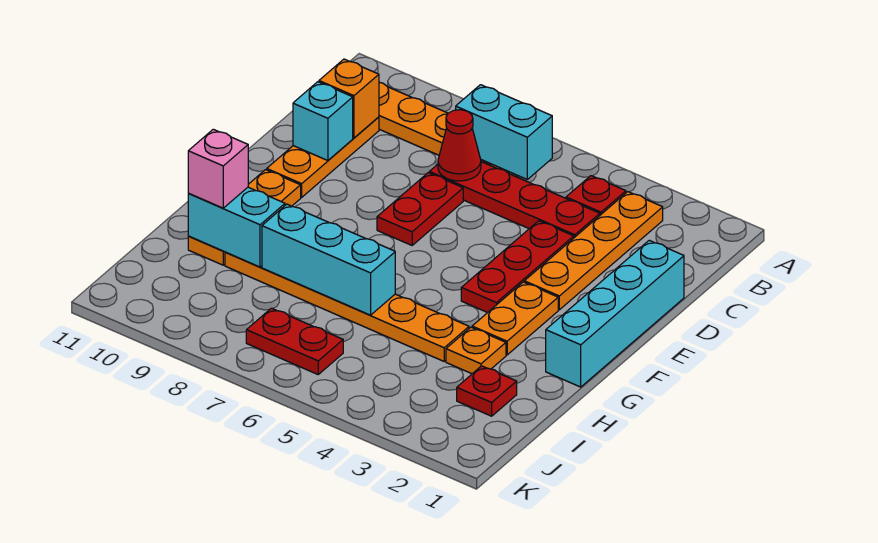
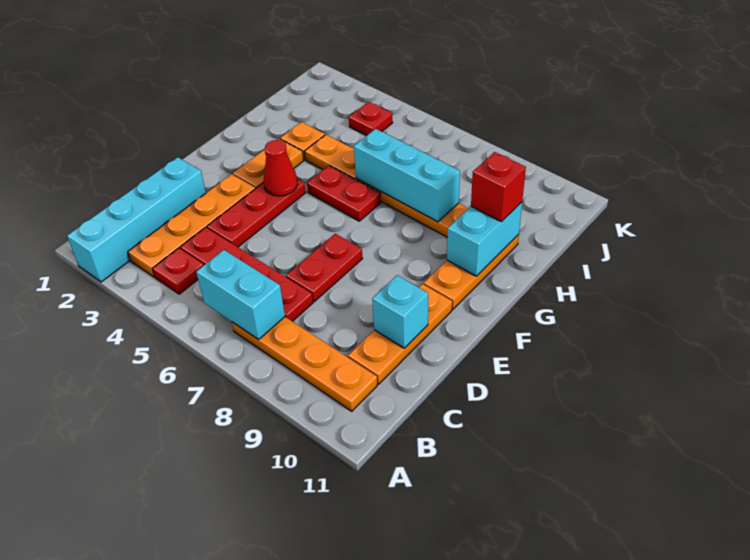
red 1x1 cone [438,110,481,181] -> red 1x1 cone moved to [264,140,297,196]
orange 1x1 brick [319,59,379,138] -> none
cyan 1x4 brick [546,240,684,387] -> cyan 1x4 brick moved to [67,157,206,282]
cyan 1x2 brick [188,187,285,267] -> cyan 1x2 brick turned to [447,202,522,276]
pink 1x1 brick [188,129,248,208] -> red 1x1 brick [471,152,526,222]
red 1x1 plate [457,366,517,416] -> red 1x1 plate moved to [349,102,393,136]
red 1x2 plate [246,308,343,374] -> red 1x2 plate moved to [307,165,381,221]

